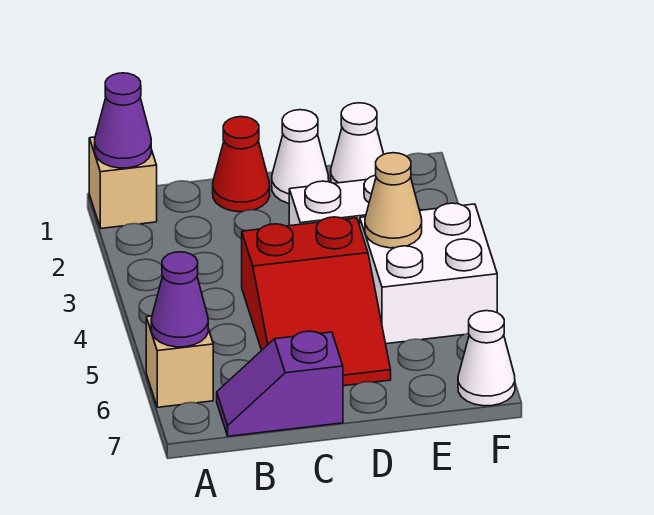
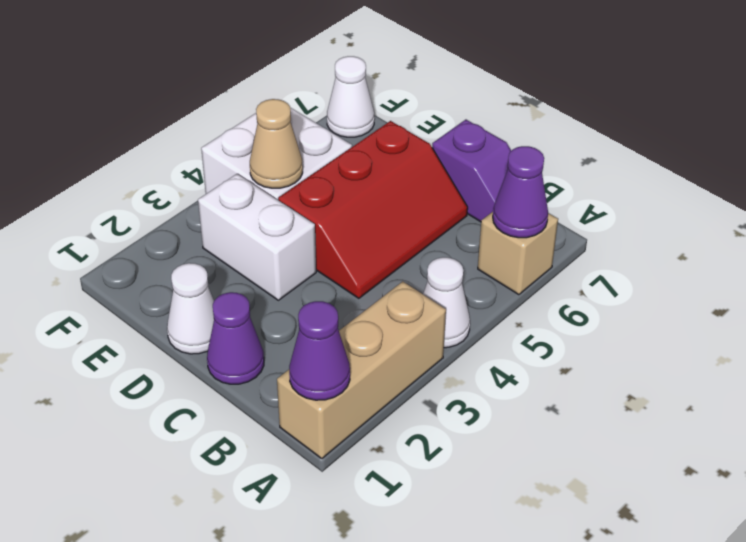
tan 1x1 brick [89,137,157,228] -> tan 1x3 brick [277,281,446,459]
red 1x1 cone [213,117,270,212] -> purple 1x1 cone [207,292,264,384]
red 2x3 slope [242,217,391,386] -> red 2x3 slope turned to [278,121,468,298]
white 1x1 cone [331,103,384,183] -> white 1x1 cone moved to [423,257,470,348]

